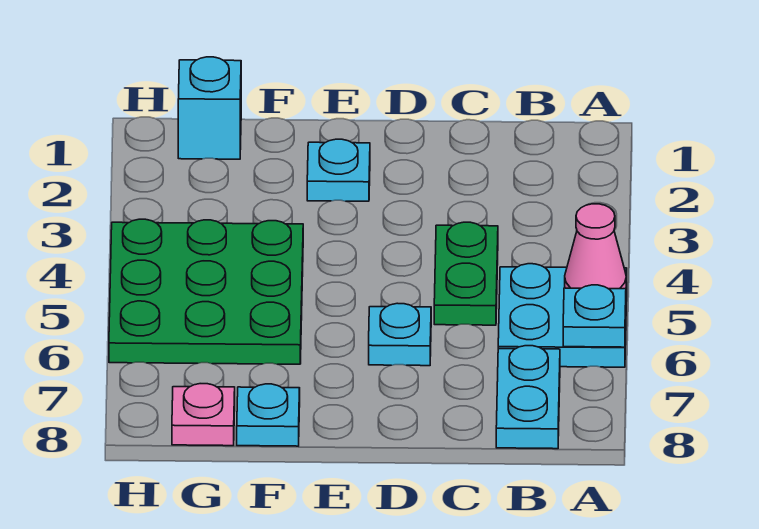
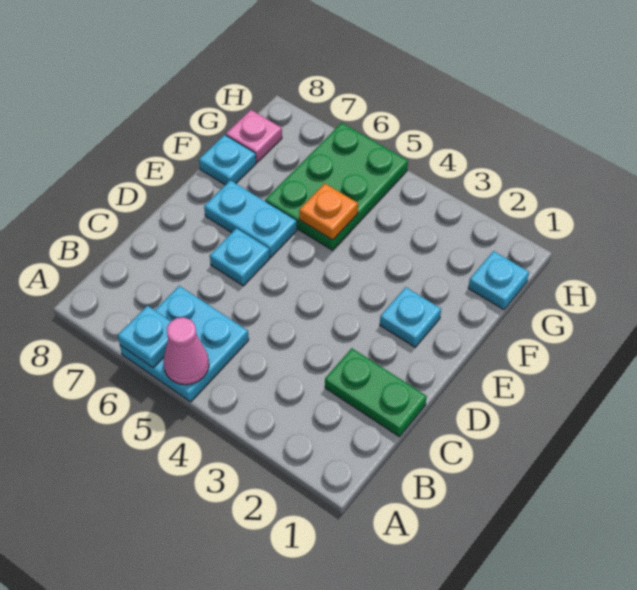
cyan 1x2 plate [496,346,560,449] -> cyan 1x2 plate moved to [204,180,297,257]
green 1x2 plate [434,222,498,325] -> green 1x2 plate moved to [325,348,427,437]
green 3x3 plate [109,219,303,364] -> green 2x3 plate [265,123,408,250]
none -> orange 1x1 plate [299,183,358,240]
cyan 1x1 brick [178,57,241,159] -> cyan 1x1 plate [468,251,529,310]

